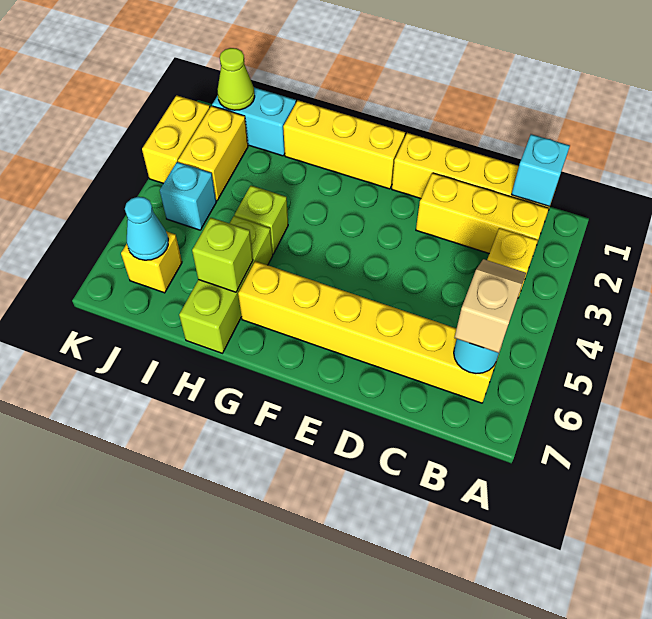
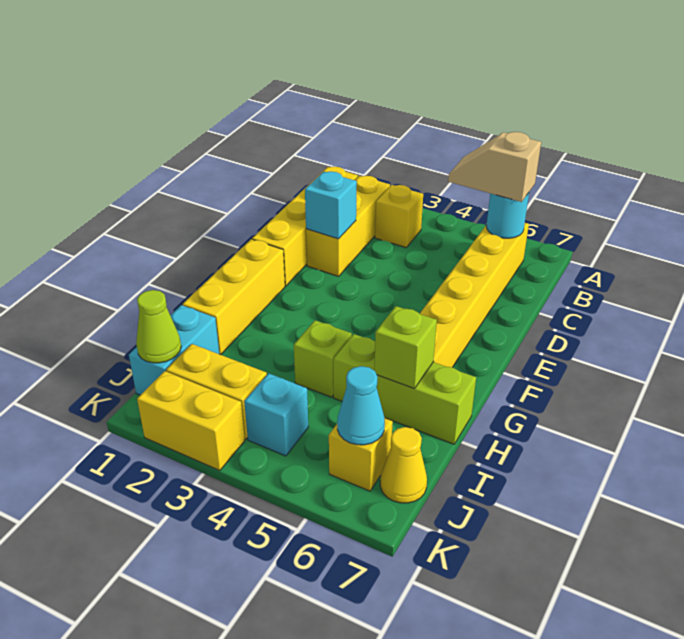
cyan 1x1 brick [511,134,570,206] -> cyan 1x1 brick moved to [305,171,357,239]
none -> yellow 1x1 cone [380,427,427,503]

